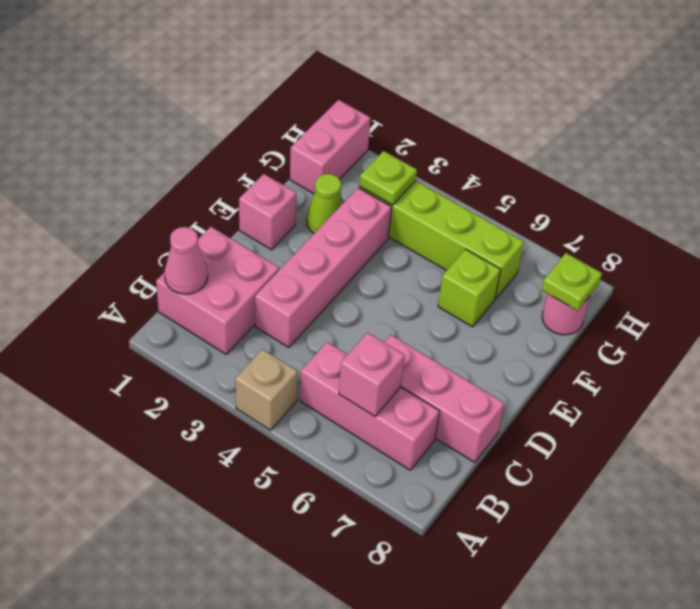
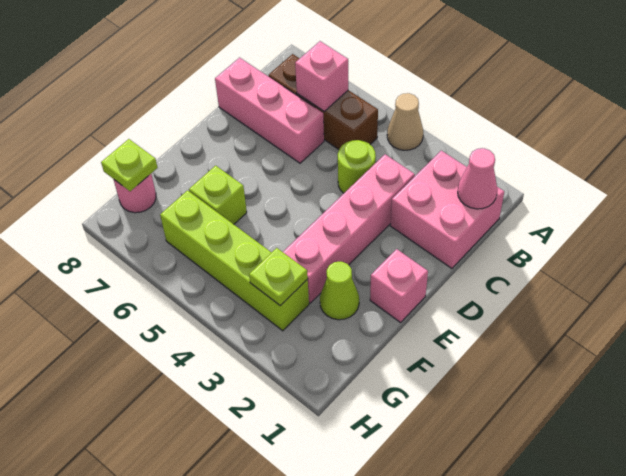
tan 1x1 brick [235,349,298,430] -> tan 1x1 cone [387,93,423,150]
pink 1x3 brick [300,342,440,470] -> brown 1x3 brick [269,54,378,149]
none -> lime 1x1 round brick [338,140,376,193]
pink 1x2 brick [290,100,370,194] -> none

